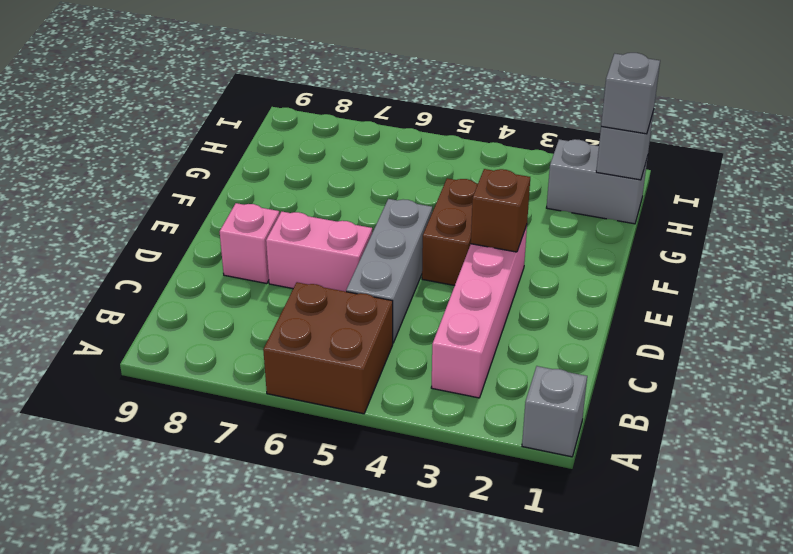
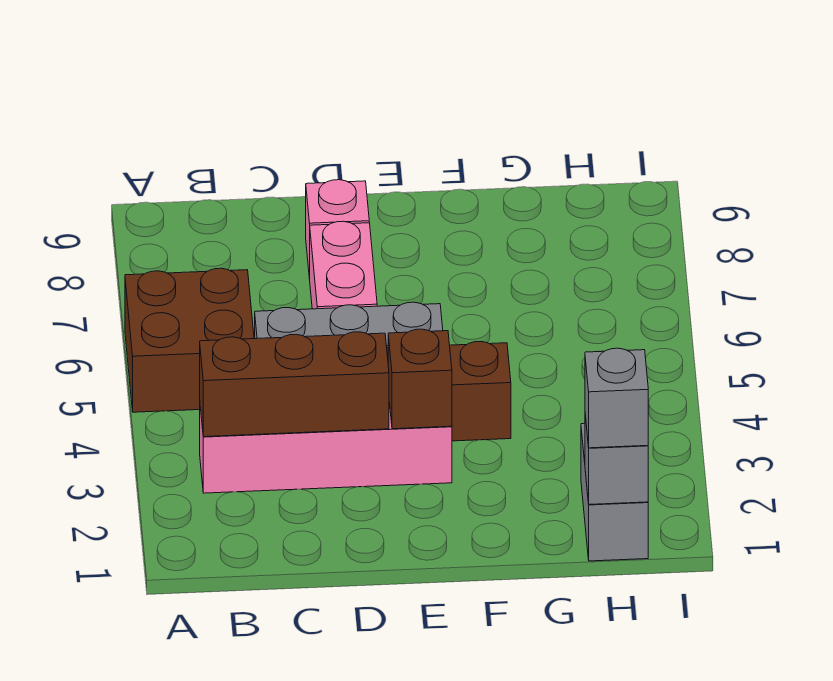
grey 1x1 brick [522,366,587,457] -> none
none -> brown 1x3 brick [200,332,389,437]

